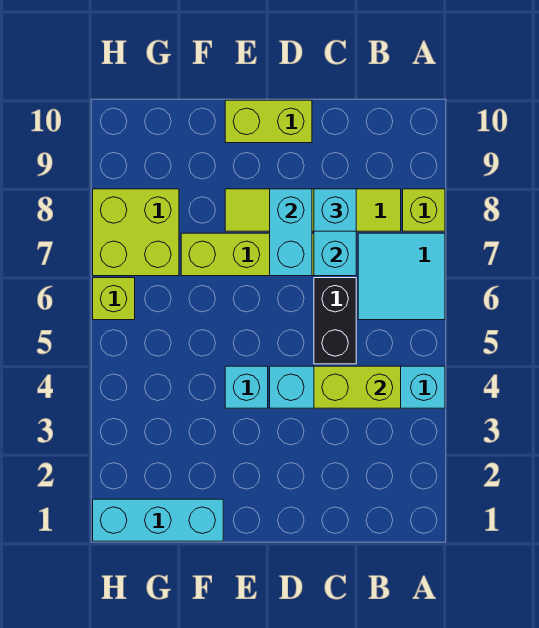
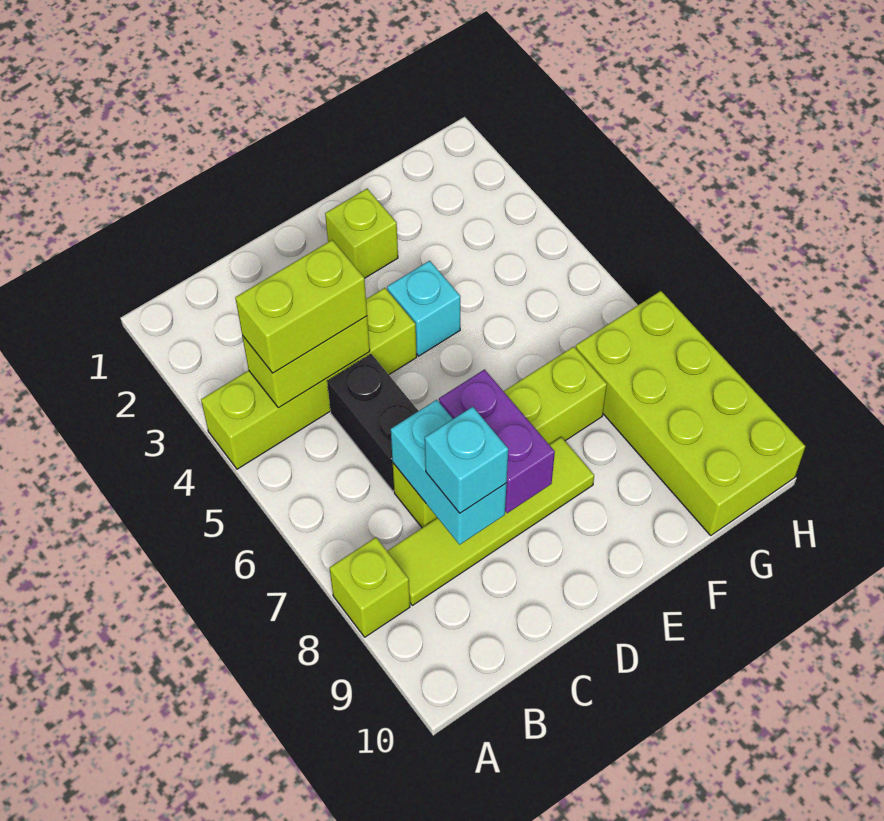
cyan 1x4 brick [270,366,445,408] -> lime 1x4 brick [201,288,417,469]
cyan 2x2 tile [358,233,445,320] -> none
cyan 1x2 brick [270,189,312,276] -> purple 1x2 brick [439,370,555,513]
lime 1x2 brick [225,100,312,143] -> lime 1x2 brick moved to [235,240,367,373]
cyan 1x3 brick [93,499,223,541] -> none
lime 2x2 brick [93,189,179,276] -> lime 2x4 brick [576,291,805,535]
lime 1x1 brick [93,278,135,320] -> lime 1x1 brick moved to [325,189,398,278]

